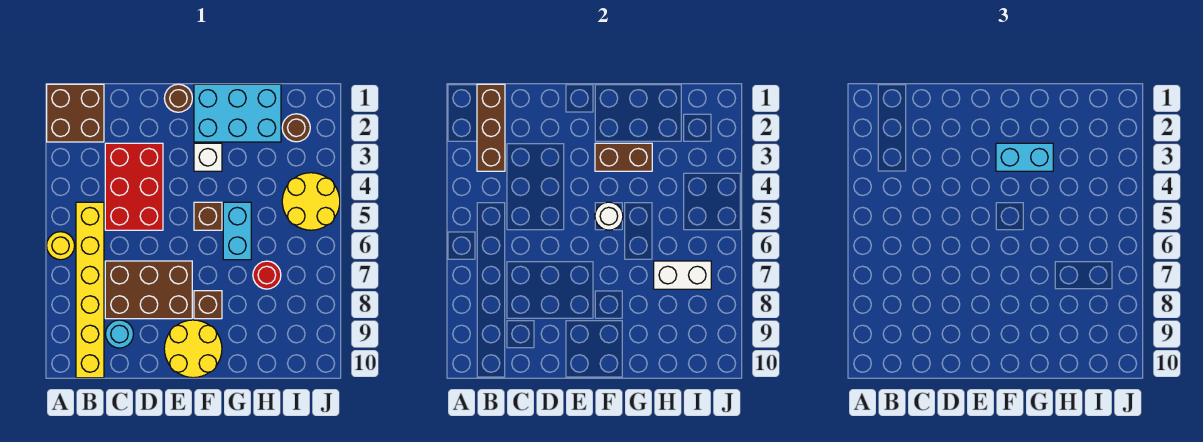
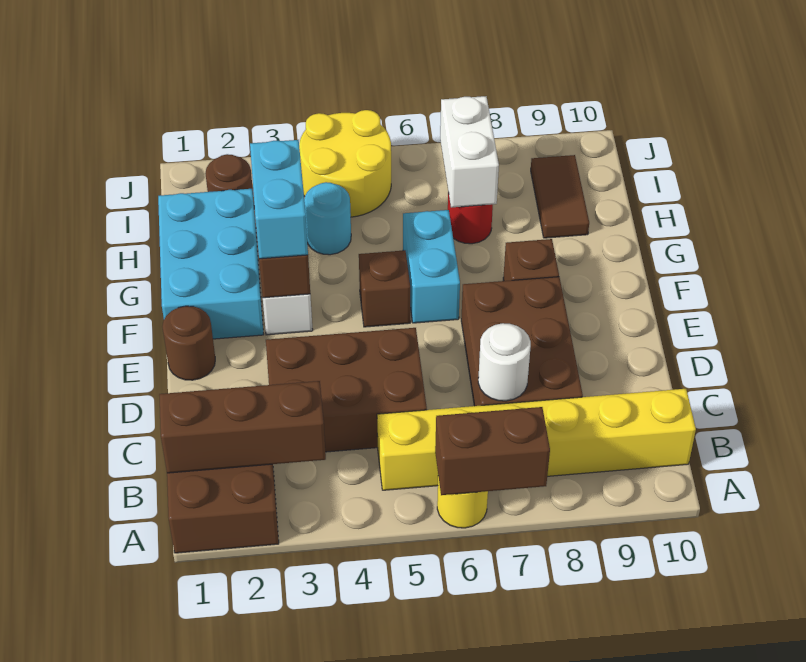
none -> brown 1x2 brick [435,407,550,495]
red 2x3 brick [105,143,163,230] -> brown 2x3 brick [266,328,427,452]
cyan 1x1 round brick [106,320,133,348] -> cyan 1x1 round brick moved to [304,182,351,255]
yellow 2x2 round brick [164,320,222,378] -> none
white 1x1 round brick [595,202,623,230] -> white 1x1 round brick moved to [478,323,531,401]
cyan 1x2 brick [223,202,251,260] -> cyan 1x2 brick turned to [403,210,460,323]
none -> brown 1x2 tile [531,155,589,238]

